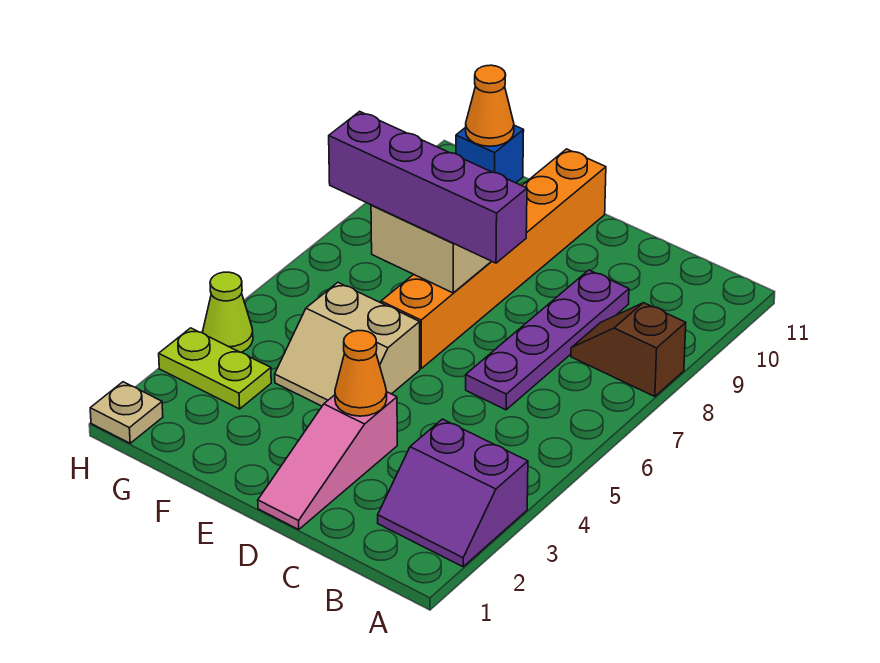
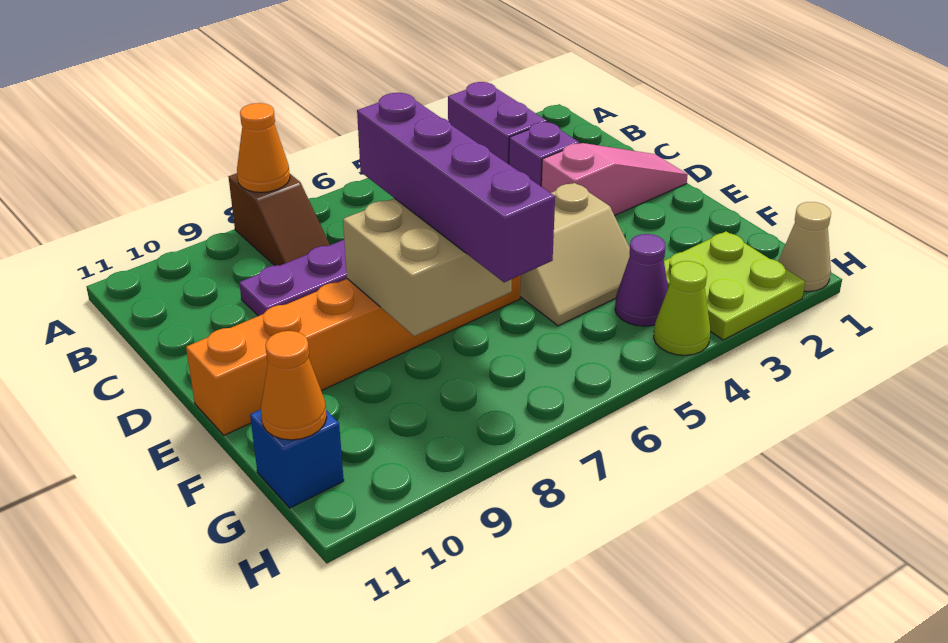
none -> purple 1x1 brick [509,122,579,186]
orange 1x1 cone [335,331,387,416] -> orange 1x1 cone moved to [237,103,290,193]
tan 2x2 slope [275,283,420,406] -> tan 2x2 slope turned to [520,183,630,326]
lime 1x2 plate [159,328,271,409] -> lime 2x2 plate [664,231,805,340]
none -> purple 1x1 cone [615,234,668,326]
tan 1x1 plate [90,382,163,443] -> tan 1x1 cone [778,202,831,292]

